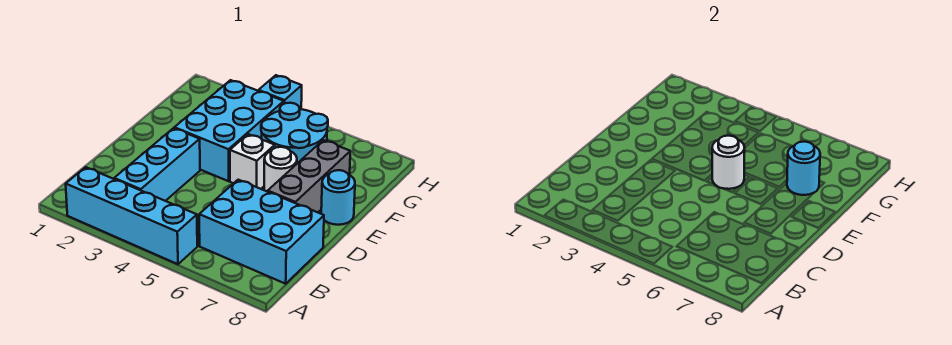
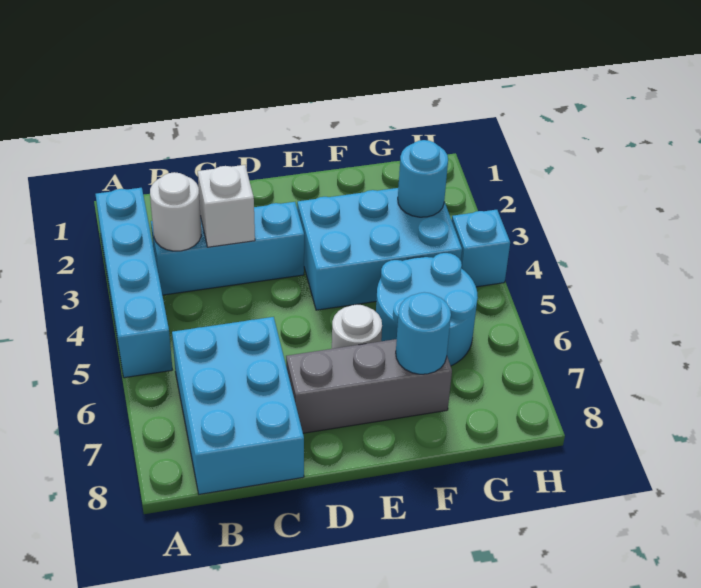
white 1x1 brick [230,134,275,189] -> white 1x1 brick moved to [198,165,255,247]
white 1x1 round brick [712,136,745,189] -> white 1x1 round brick moved to [150,172,201,251]
cyan 1x1 round brick [321,170,355,225] -> cyan 1x1 round brick moved to [398,140,448,217]

